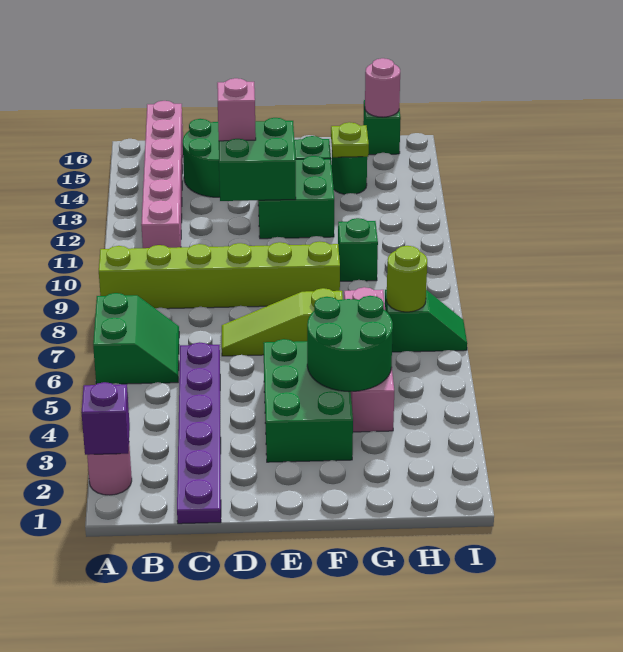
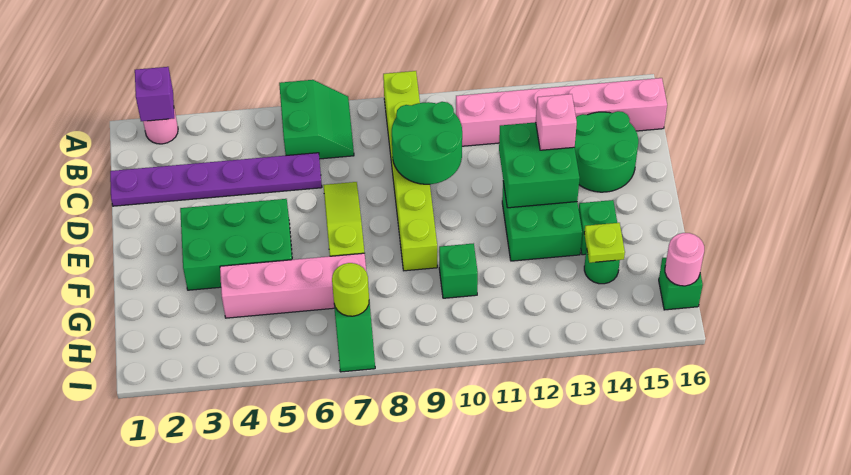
green 2x2 slope [93,293,179,384] -> green 2x2 slope turned to [279,80,354,159]
green 2x2 round brick [307,296,393,392] -> green 2x2 round brick moved to [392,102,462,184]

